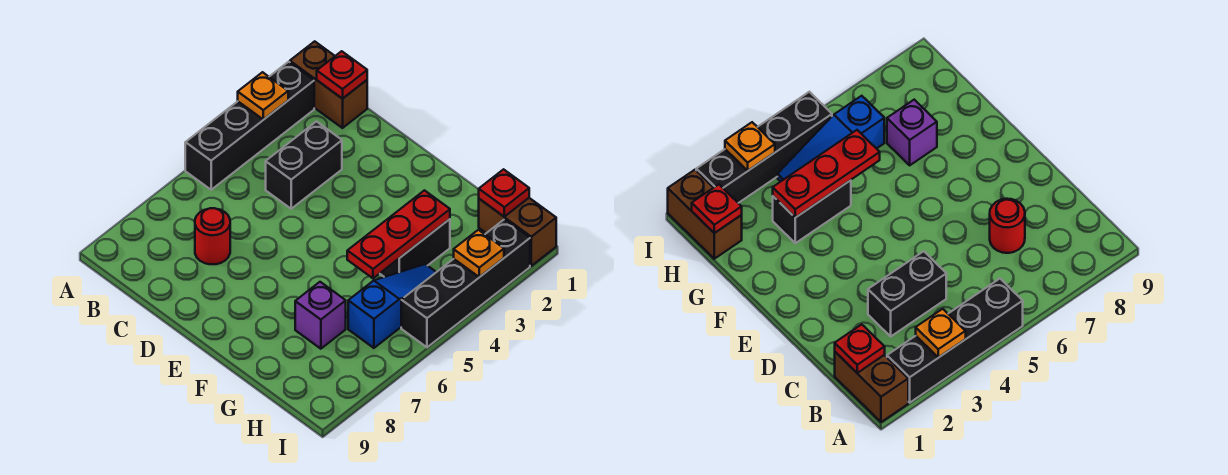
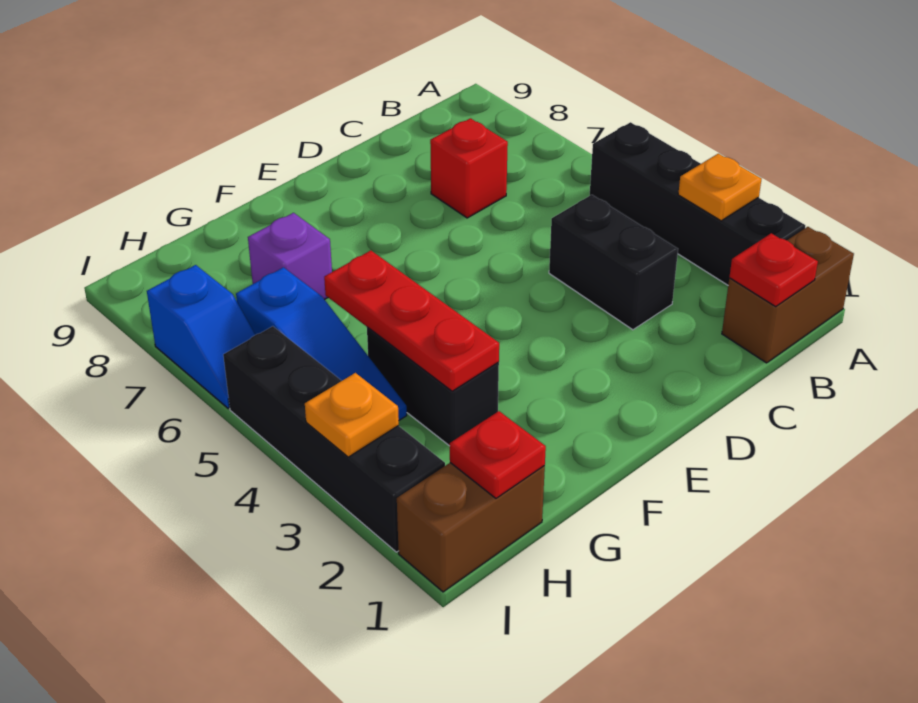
red 1x1 round brick [195,208,230,264] -> red 1x1 brick [430,118,508,218]
none -> blue 1x2 slope [147,265,255,409]

